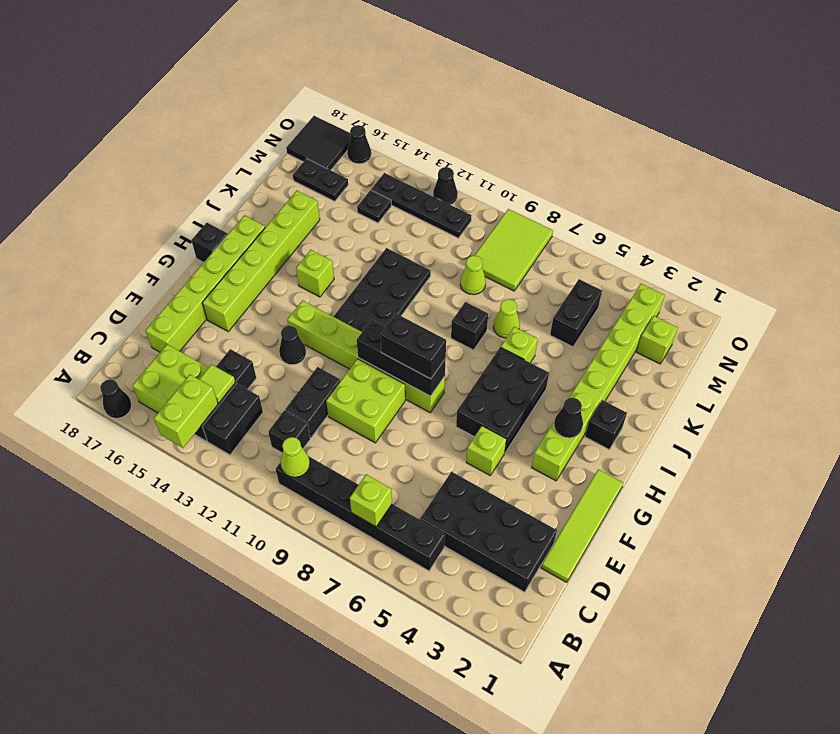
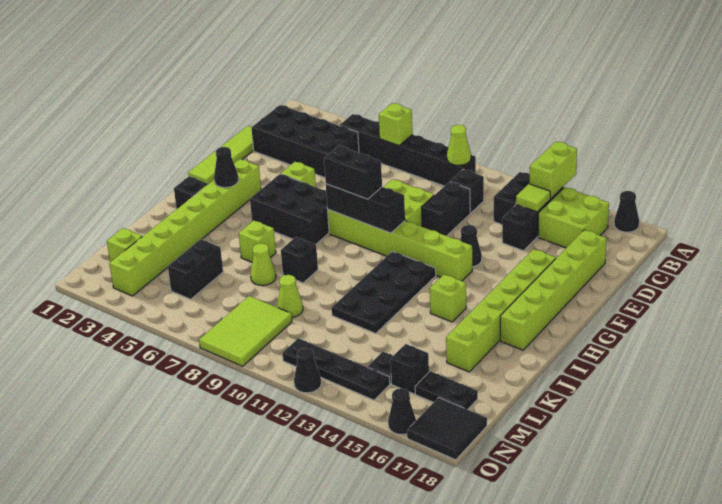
black 2x3 brick [456,347,549,452] -> black 2x3 brick turned to [250,174,329,244]
black 1x1 brick [191,223,228,262] -> black 1x1 brick moved to [390,344,429,394]

